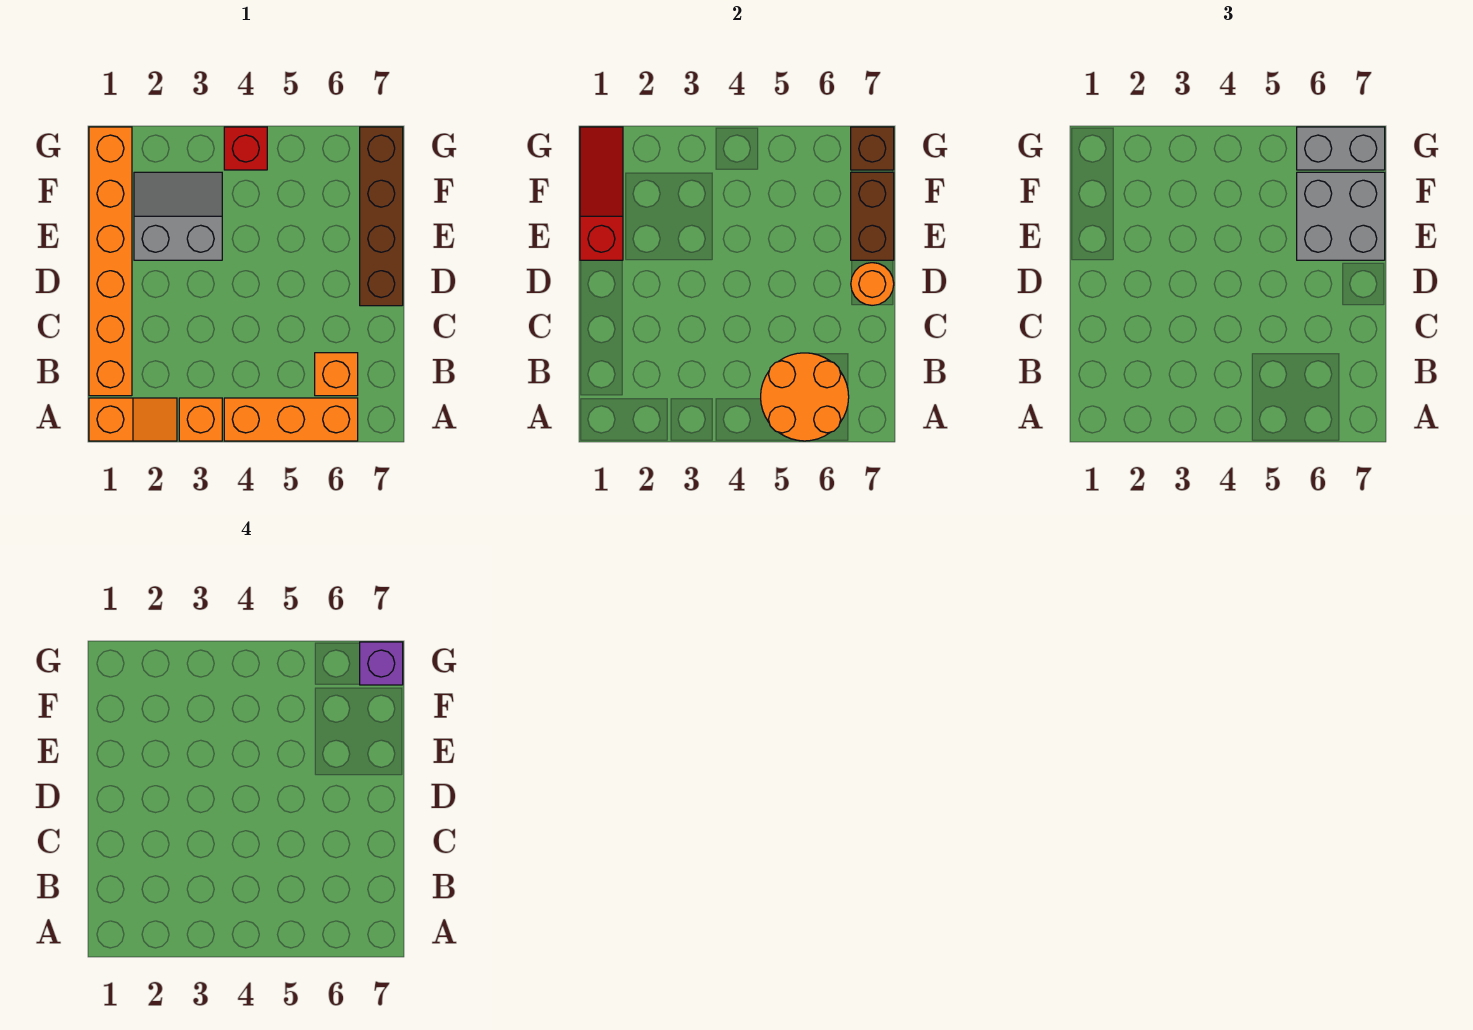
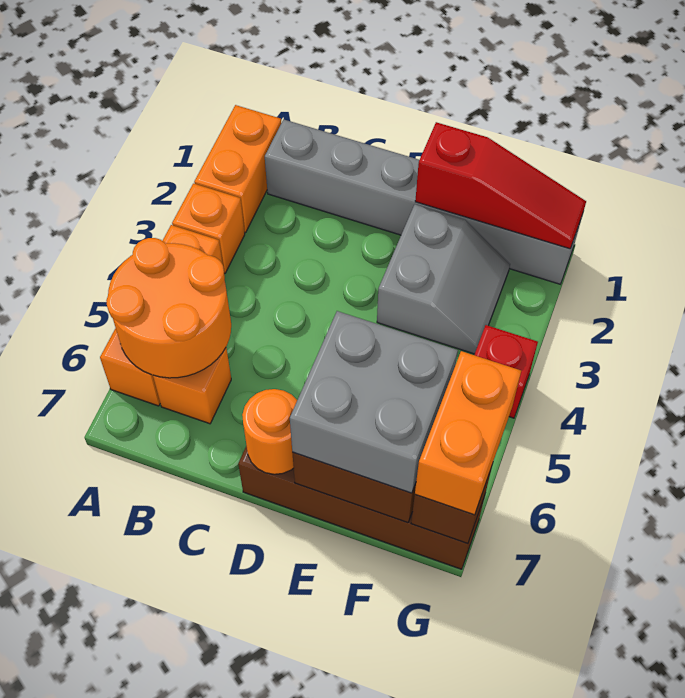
orange 1x2 slope [89,398,177,441] -> orange 1x2 brick [194,105,281,233]
orange 1x6 brick [89,127,132,396] -> grey 1x6 brick [265,119,583,284]
grey 1x2 brick [1297,127,1385,170] -> orange 1x2 brick [415,351,521,515]
purple 1x1 brick [360,642,403,685] -> none

